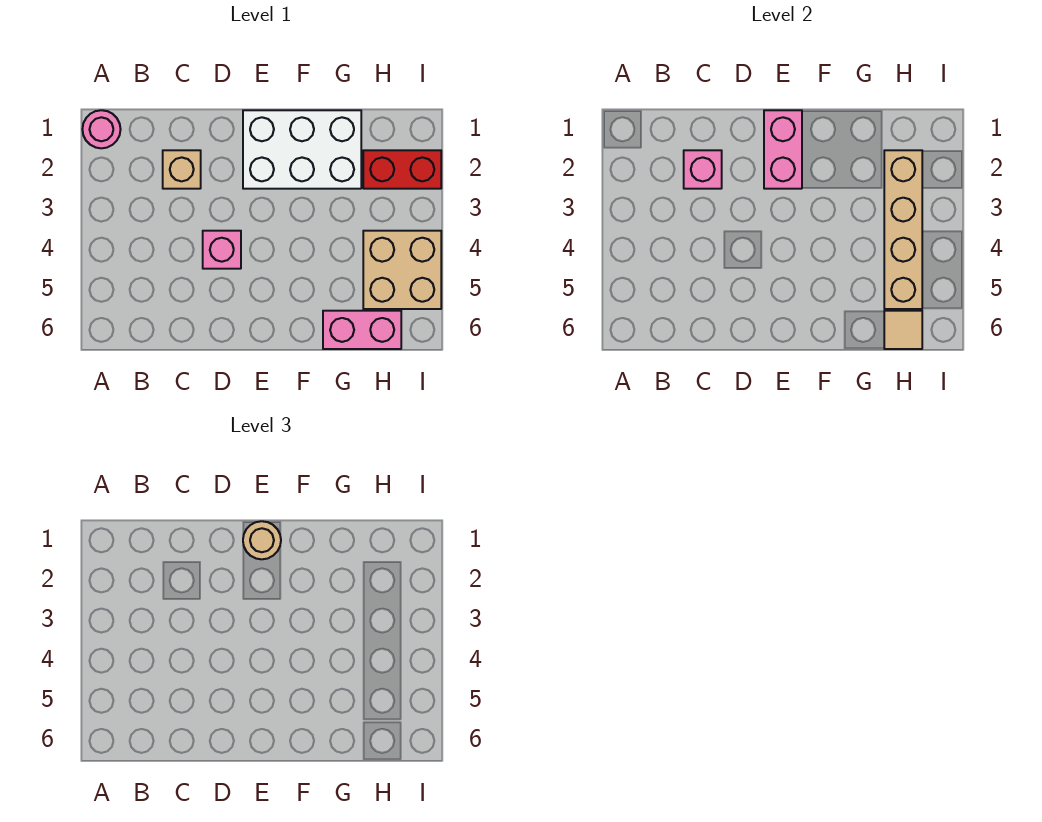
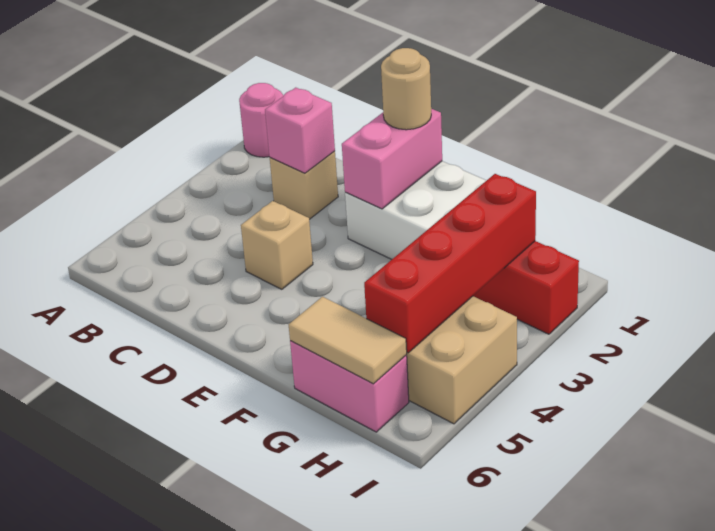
pink 1x1 brick [203,231,241,269] -> tan 1x1 brick [241,201,313,289]
tan 1x4 brick [884,150,922,309] -> red 1x4 brick [364,174,536,353]
tan 1x1 tile [884,311,922,349] -> tan 1x2 tile [289,297,407,384]

